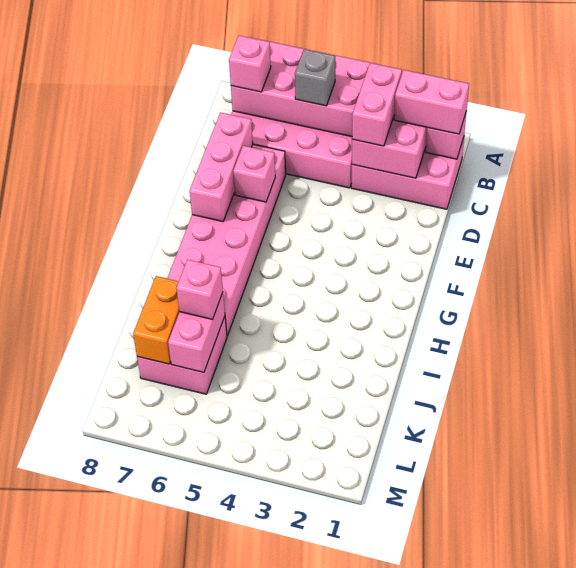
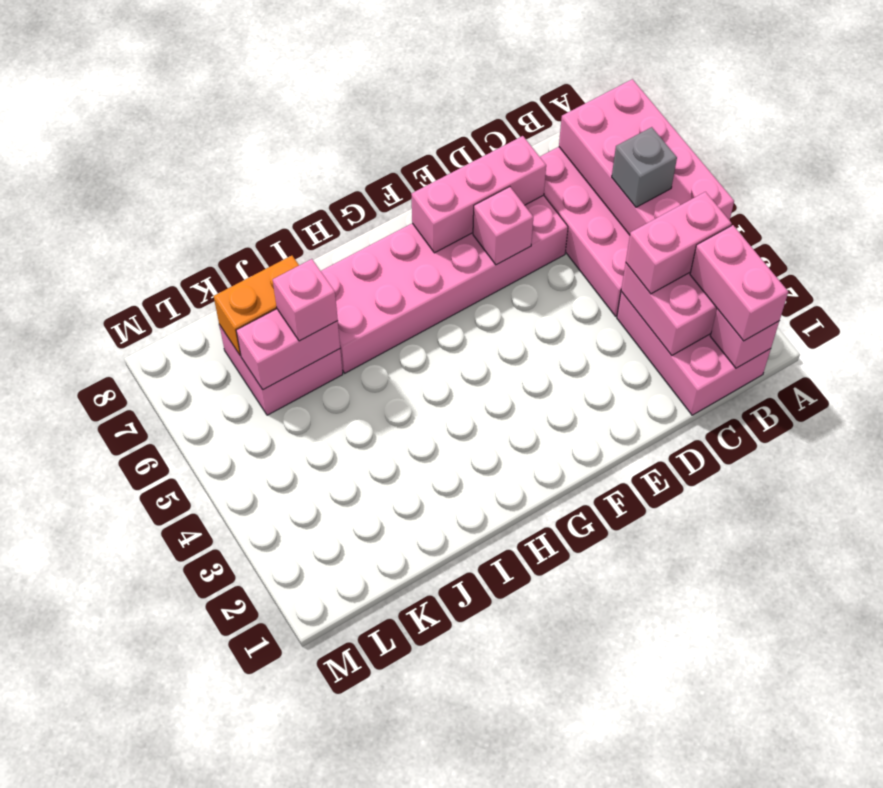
pink 1x1 brick [229,36,271,92] -> none

